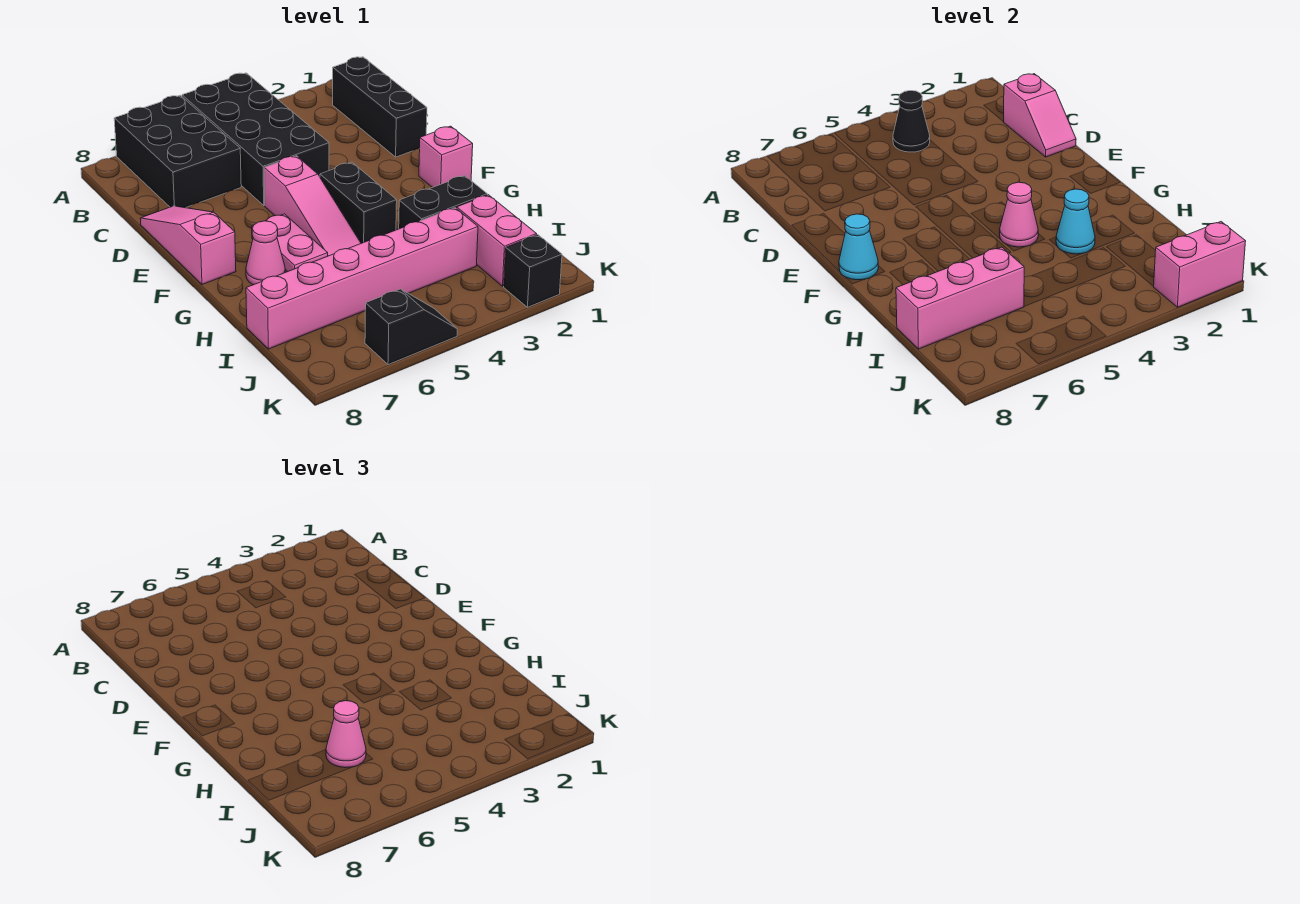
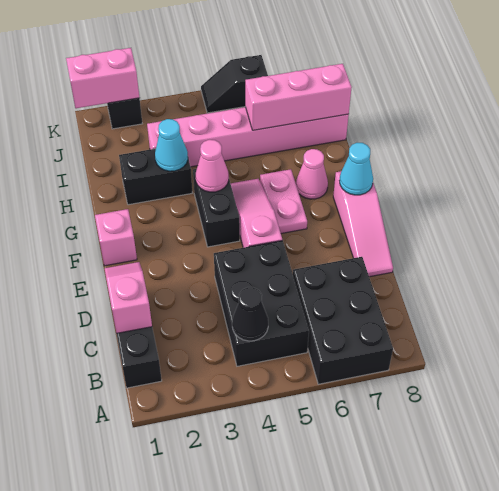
black 2x4 brick [182,73,329,206] -> black 2x3 brick [214,240,309,366]
pink 1x2 brick [457,195,537,286] -> none
pink 1x1 cone [326,701,366,768] -> none

